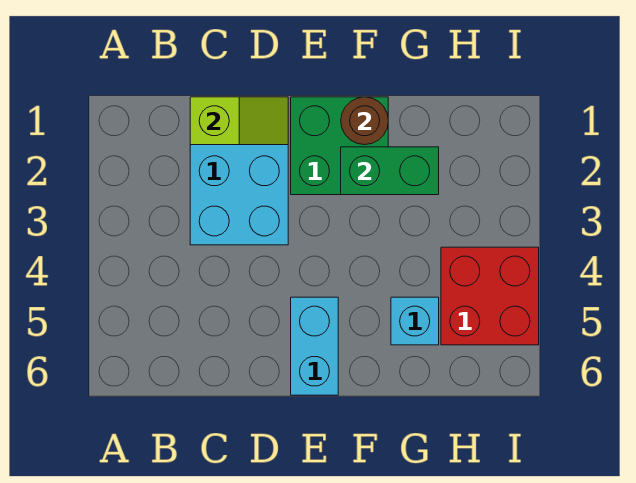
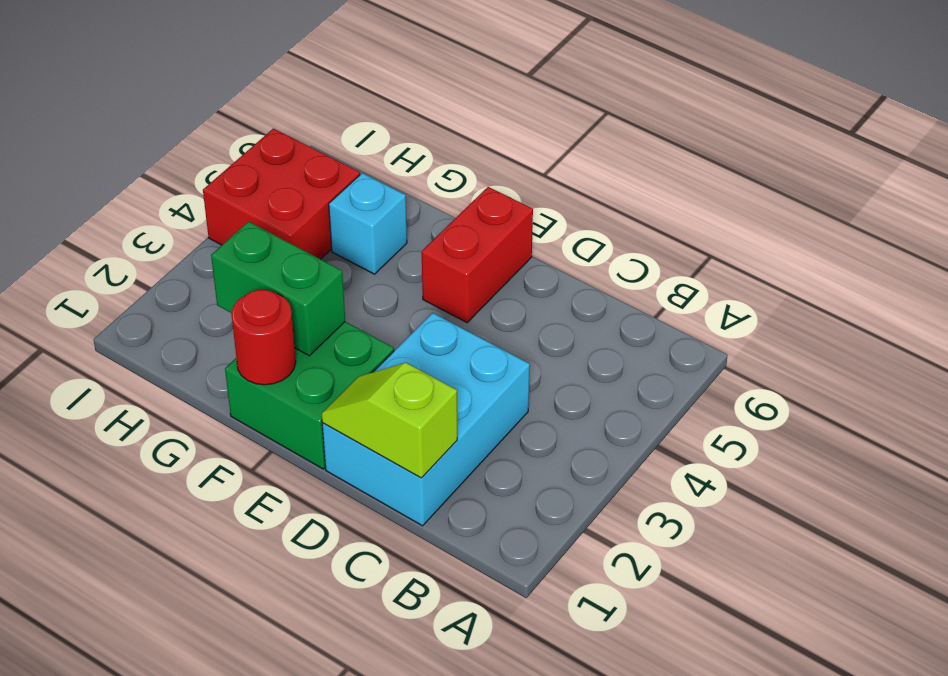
cyan 1x2 brick [291,297,338,395] -> red 1x2 brick [422,187,533,322]
brown 1x1 round brick [341,97,388,145] -> red 1x1 round brick [231,290,296,385]

